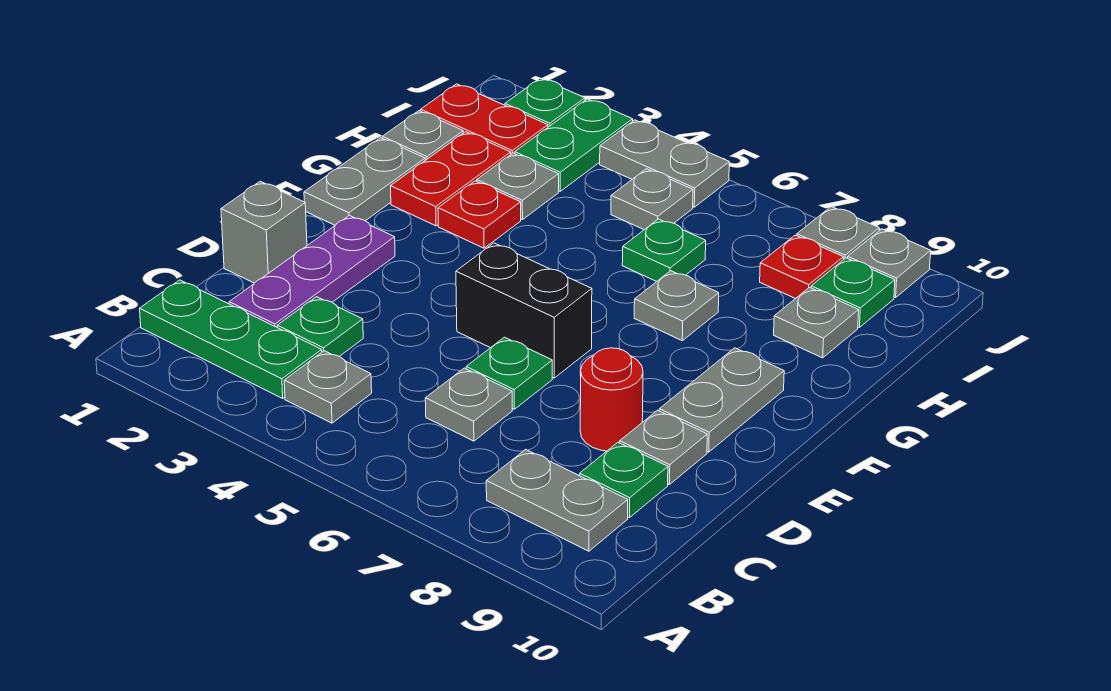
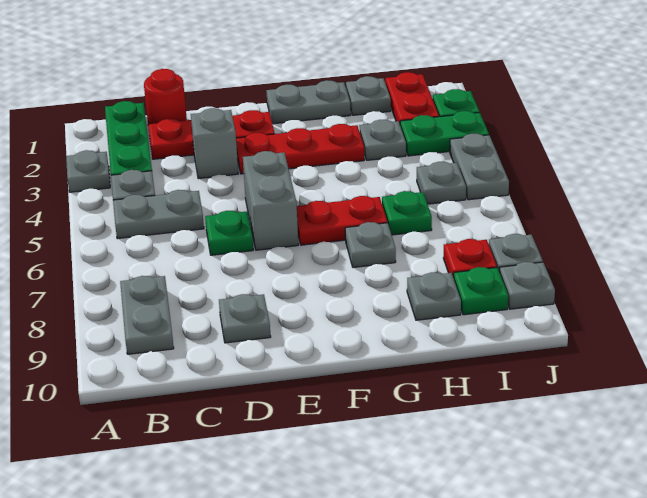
purple 1x3 plate [229,215,395,327] -> red 1x3 plate [148,110,275,159]
green 1x1 plate [277,297,363,356] -> none
grey 1x1 plate [425,368,512,441] -> grey 1x1 plate moved to [66,150,110,192]
green 1x1 plate [580,443,668,518] -> none
grey 1x1 brick [221,181,307,283] -> grey 1x1 brick moved to [191,108,238,179]
red 1x1 round brick [580,348,643,451] -> red 1x1 round brick moved to [144,69,187,125]
black 1x2 brick [456,243,592,378] -> grey 1x2 brick [243,151,298,250]
grey 1x2 plate [659,348,784,452] -> grey 1x2 plate moved to [113,190,204,239]
red 1x2 plate [391,132,511,226] -> red 1x2 plate moved to [297,196,387,245]
red 1x1 plate [438,181,521,248] -> red 1x3 plate [236,124,364,174]

